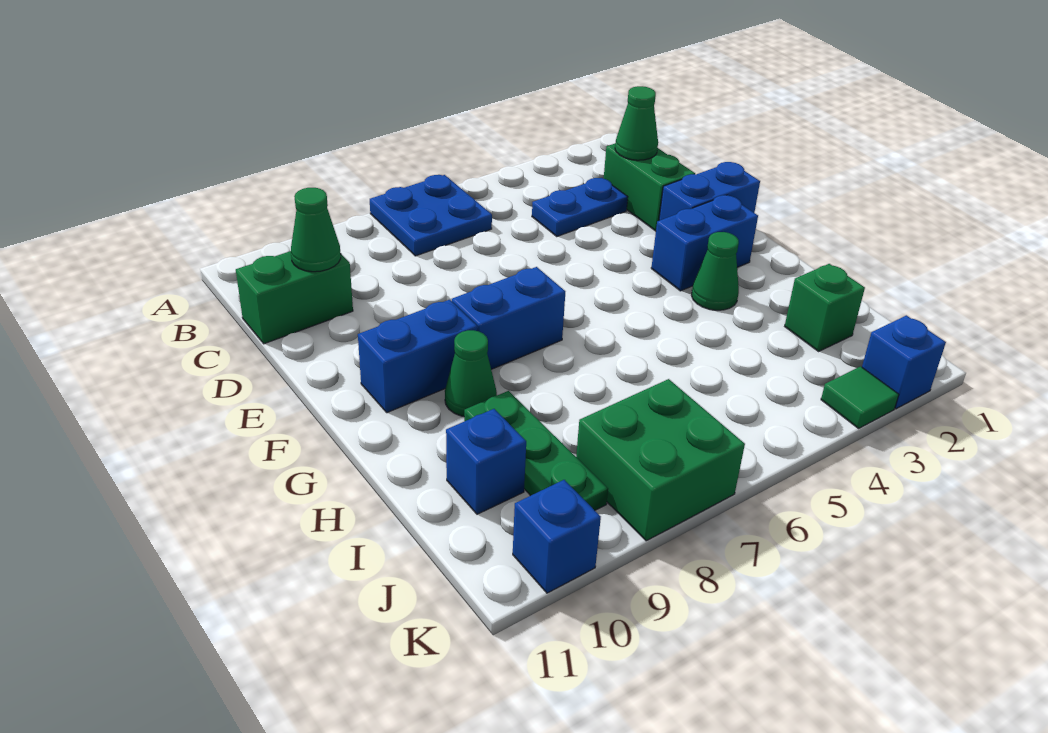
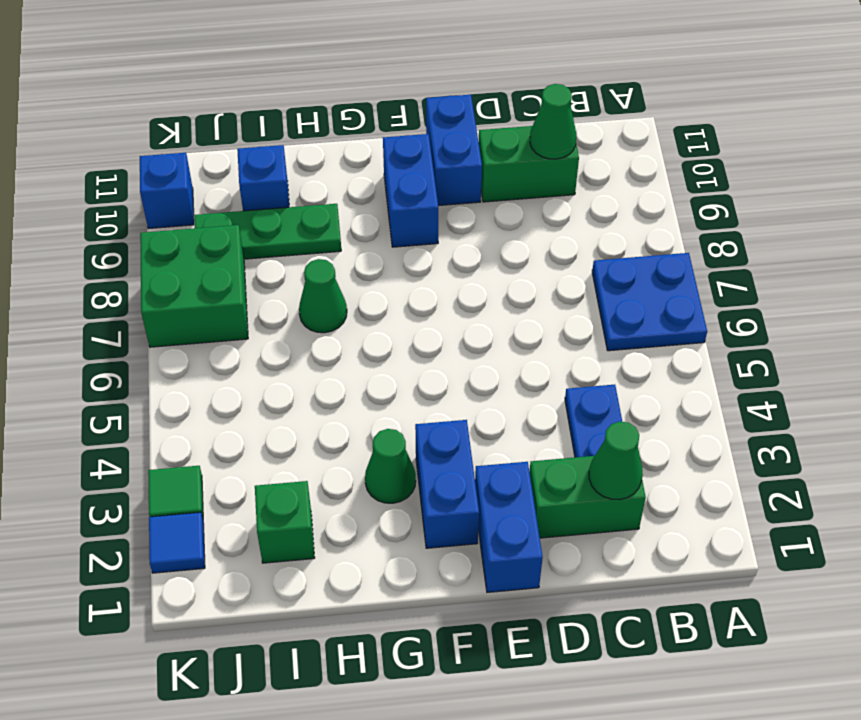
green 1x2 brick [236,251,353,344] -> green 1x2 brick turned to [479,126,579,202]
blue 1x2 brick [452,267,565,369] -> blue 1x2 brick moved to [426,95,482,206]
green 1x1 cone [445,330,497,416] -> green 1x1 cone moved to [299,259,347,333]
blue 1x1 brick [862,315,946,409] -> blue 1x1 tile [149,512,205,573]

